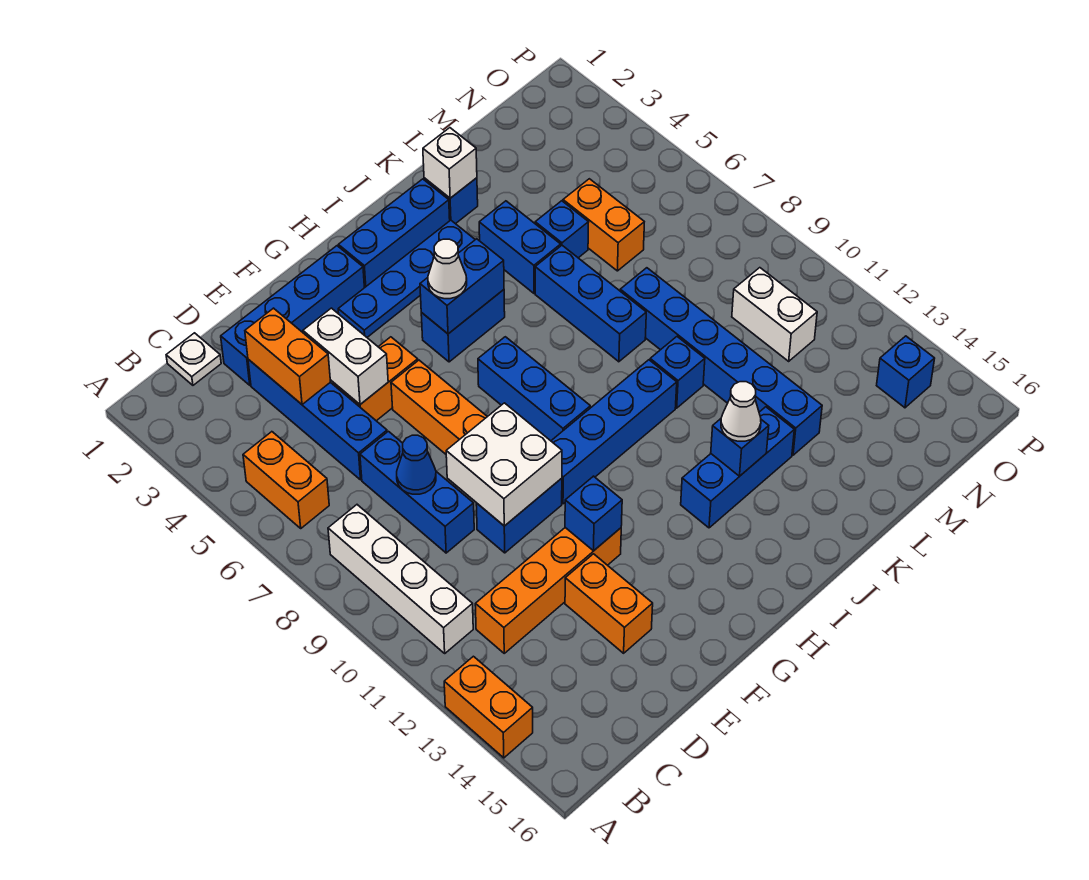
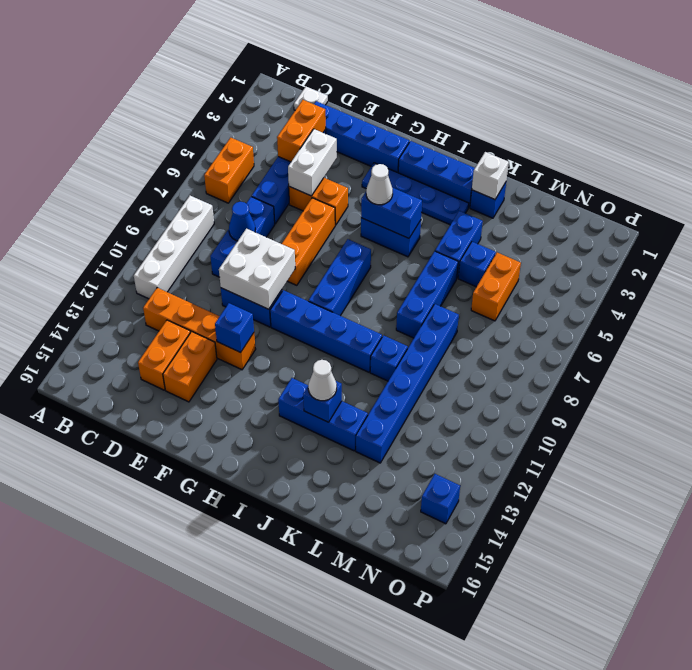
orange 1x2 brick [444,656,533,758] -> orange 1x2 brick moved to [138,320,190,390]
white 1x2 brick [732,268,817,361] -> none

